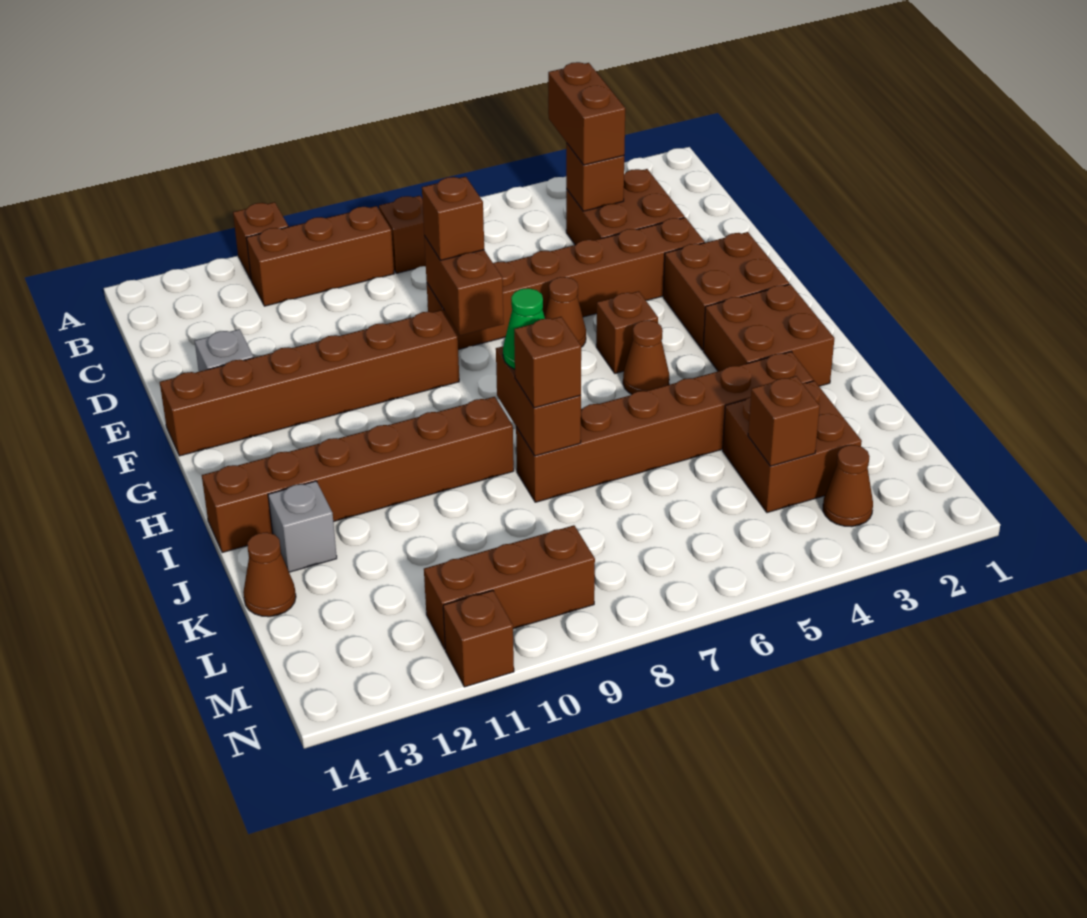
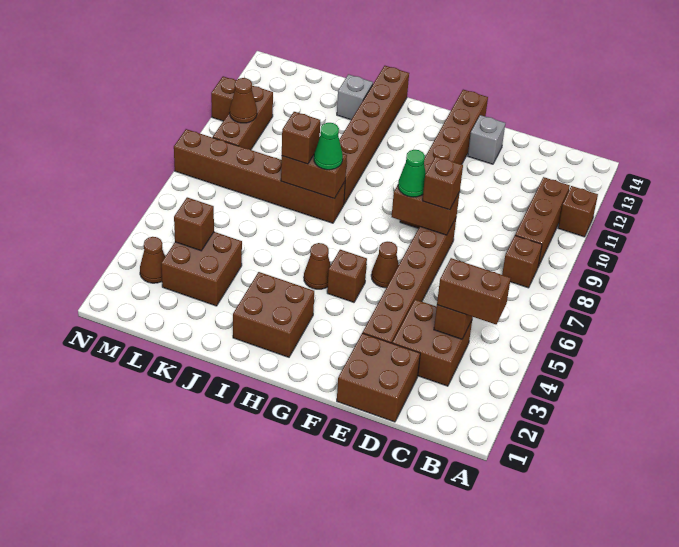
brown 2x2 brick [663,232,789,350] -> brown 2x2 brick moved to [337,333,420,422]
none -> green 1x1 cone [398,150,426,197]
brown 1x6 brick [516,352,813,502] -> brown 1x6 brick turned to [174,129,345,223]
brown 1x1 cone [243,532,296,617] -> brown 1x1 cone moved to [230,78,257,123]

